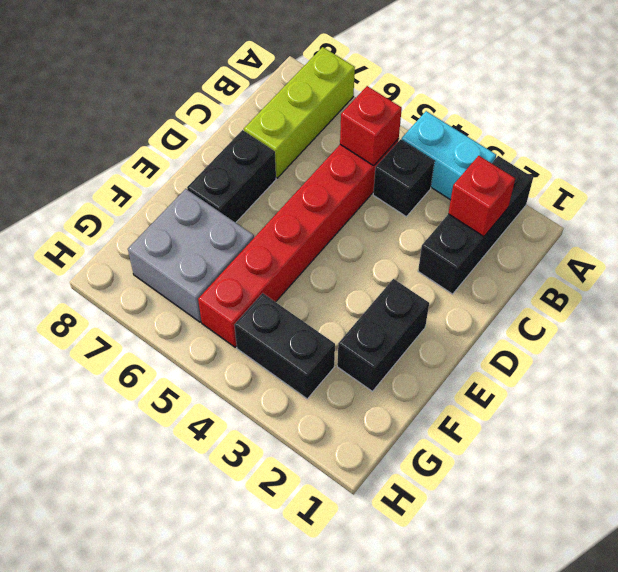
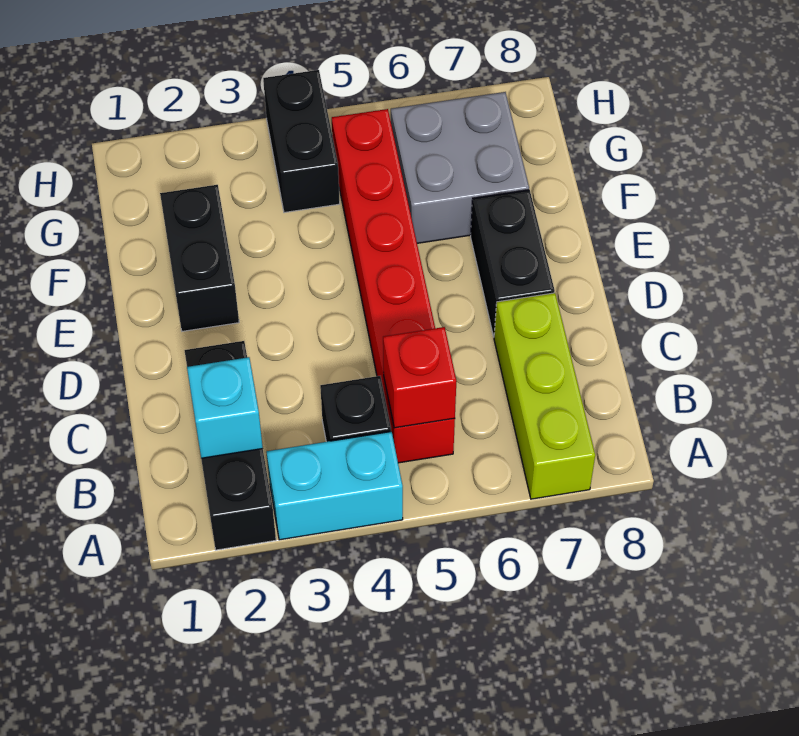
red 1x1 brick [448,156,515,236] -> cyan 1x1 brick [187,357,263,458]
black 1x2 brick [234,293,335,399] -> black 1x2 brick turned to [263,70,340,213]

